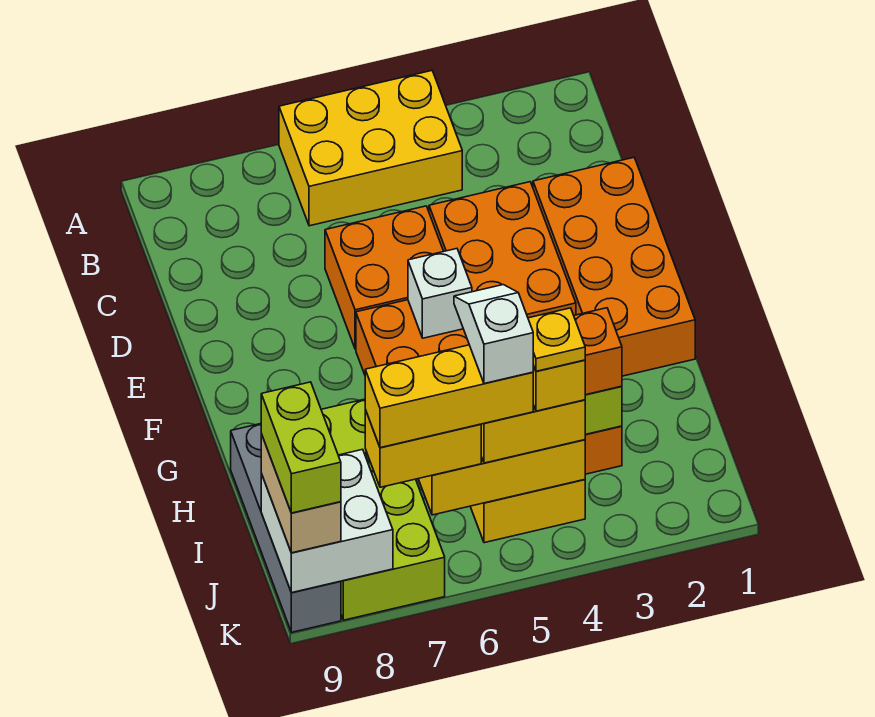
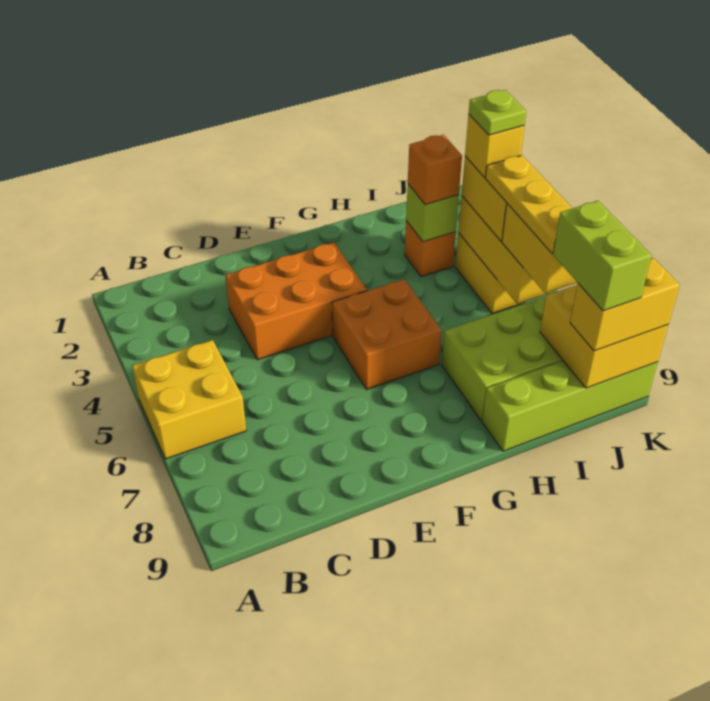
yellow 2x3 brick [279,71,462,226] -> yellow 2x2 brick [132,340,246,459]
orange 2x4 brick [533,158,695,376] -> none
orange 2x2 brick [325,206,444,349] -> none
white 1x1 brick [408,249,472,338] -> none
grey 1x4 brick [231,424,341,632] -> lime 1x4 brick [482,361,658,451]
white 1x2 slope [454,285,533,384] -> none
yellow 1x1 plate [528,308,585,371] -> lime 1x1 plate [469,90,526,135]
yellow 1x3 brick [365,345,533,448] -> yellow 1x3 plate [485,155,572,253]
white 2x2 brick [261,449,393,593] -> yellow 2x2 brick [540,285,668,388]
tan 1x2 brick [261,434,341,553] -> yellow 1x2 brick [570,258,680,351]
lime 1x2 brick [261,382,341,513] -> lime 1x2 brick turned to [553,201,652,311]

